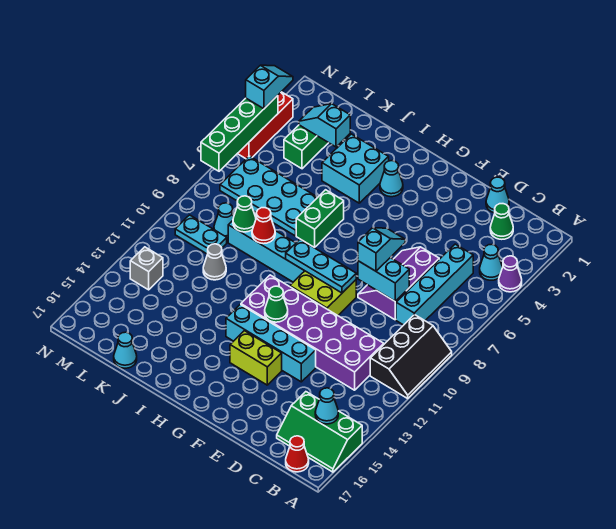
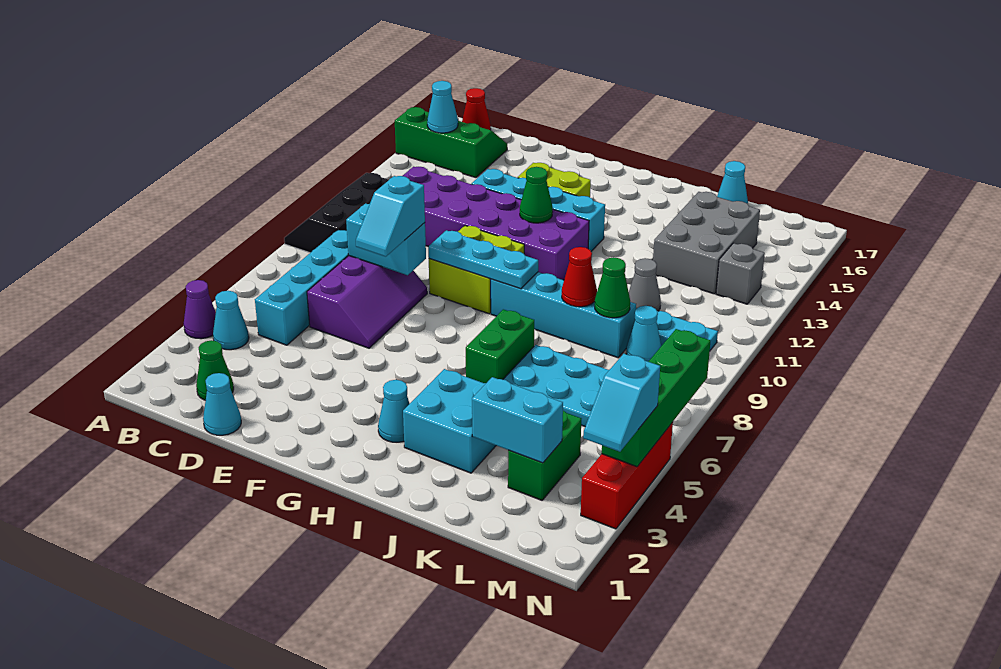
cyan 1x2 slope [299,104,350,147] -> cyan 1x2 brick [472,377,563,463]
none -> grey 2x3 brick [653,192,760,294]

